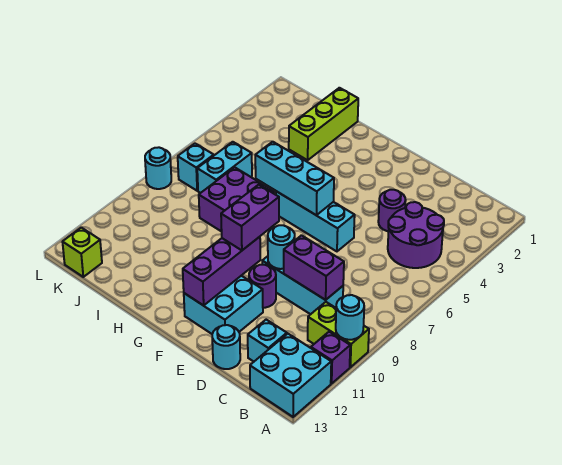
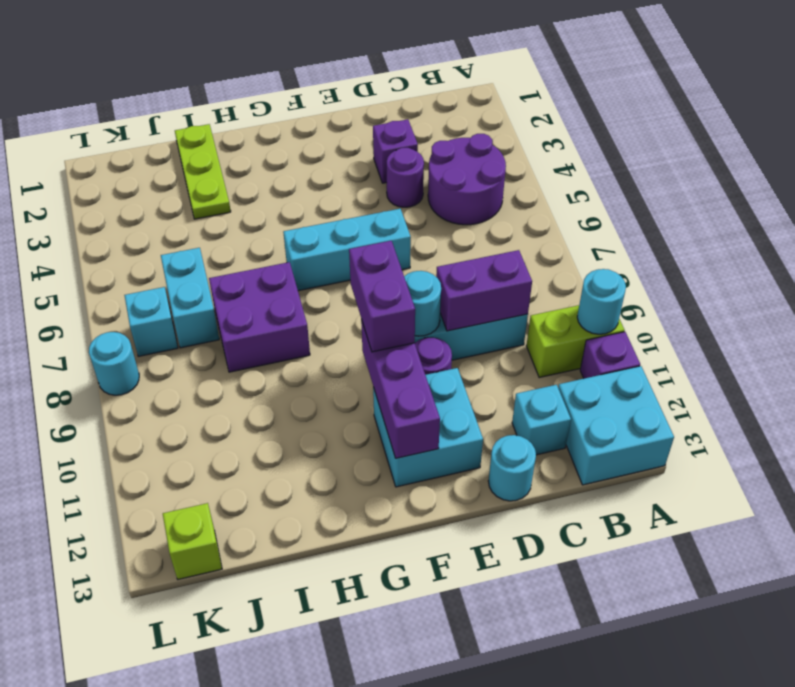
none -> purple 1x1 brick [373,119,418,183]
cyan 1x3 brick [255,142,334,215] -> none
lime 1x3 brick [289,88,358,160] -> lime 1x3 plate [175,124,231,219]

